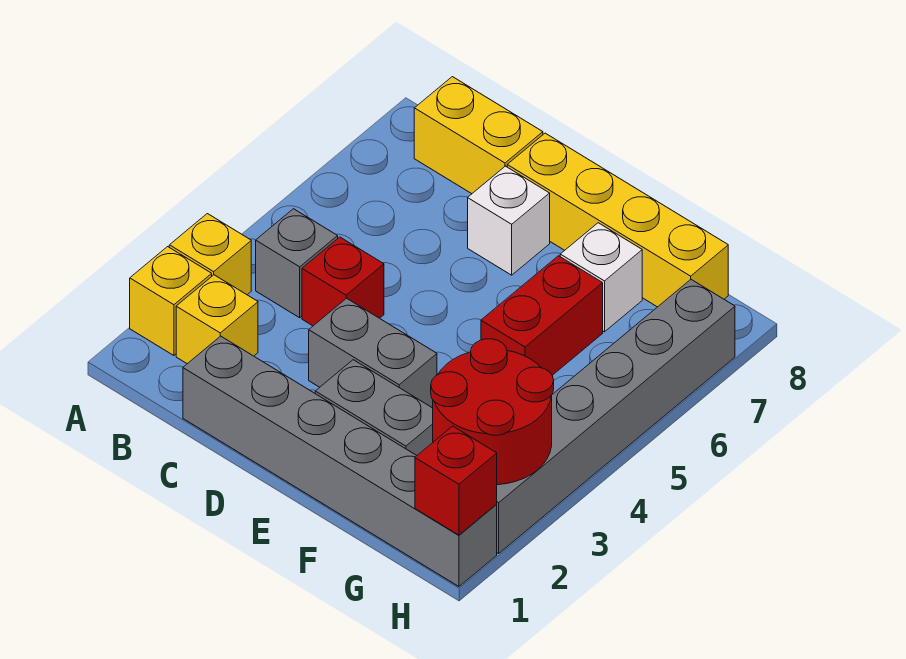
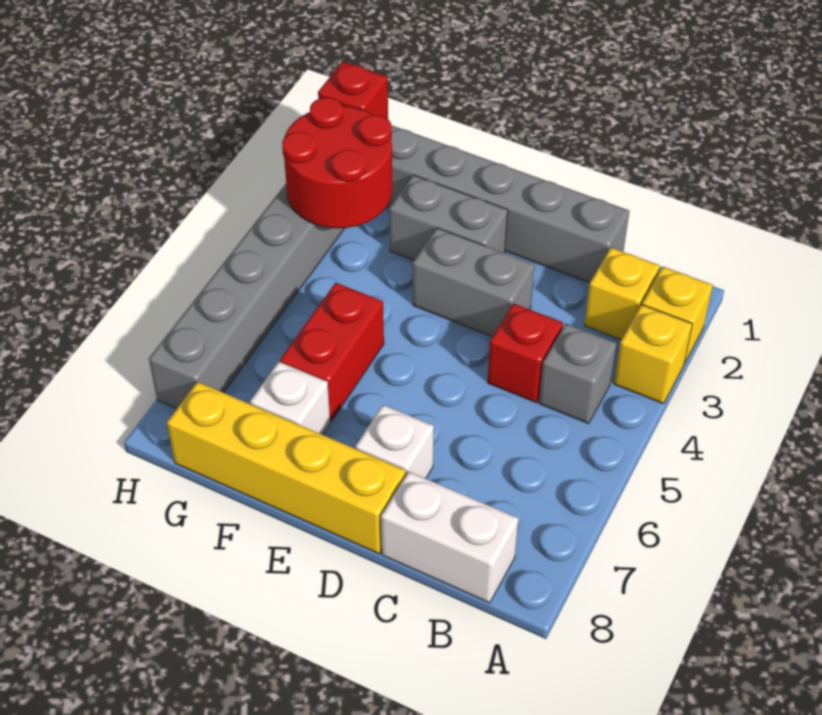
yellow 1x2 brick [414,77,543,194] -> white 1x2 brick [381,472,518,603]

